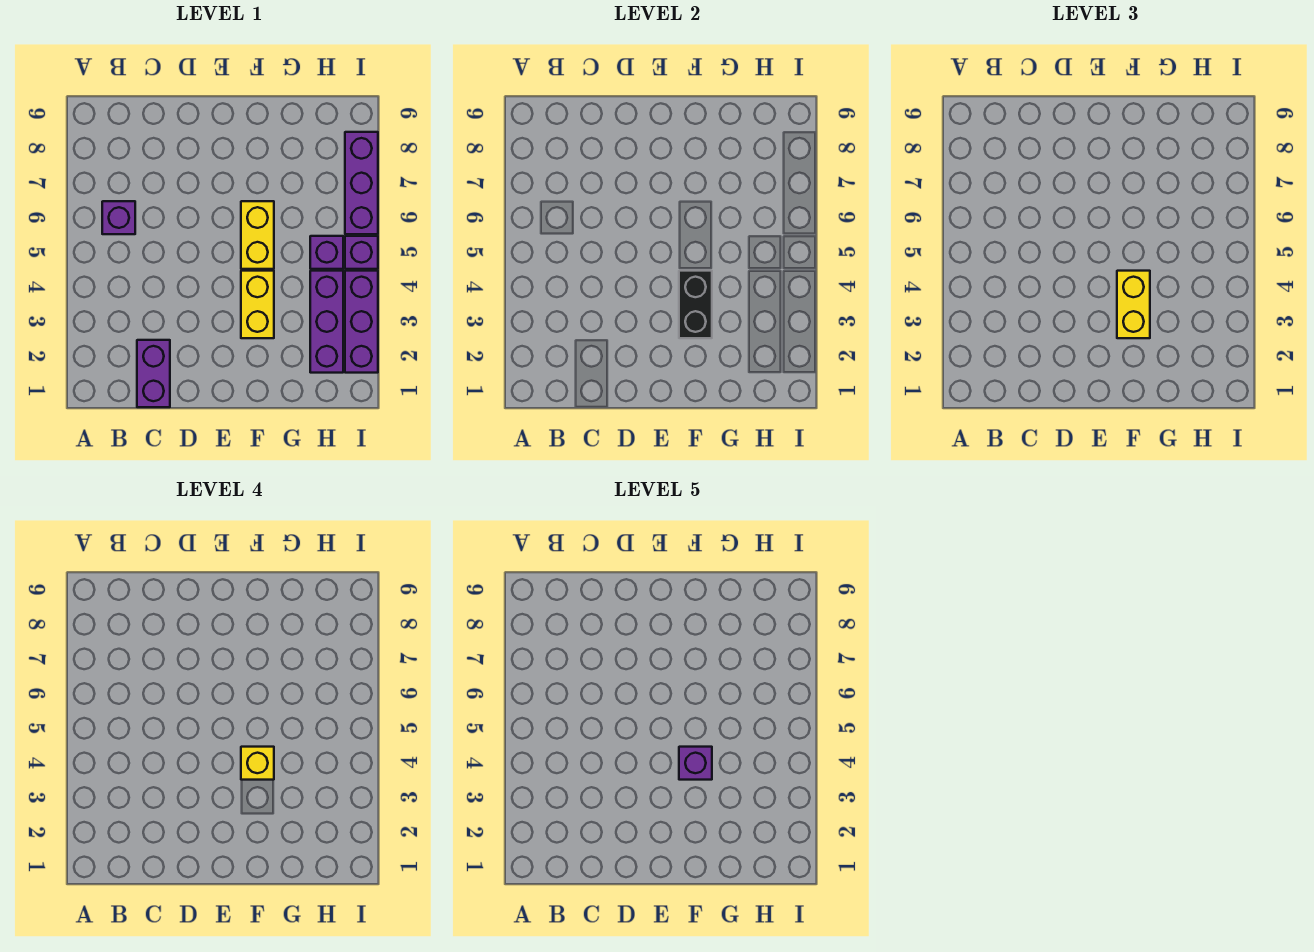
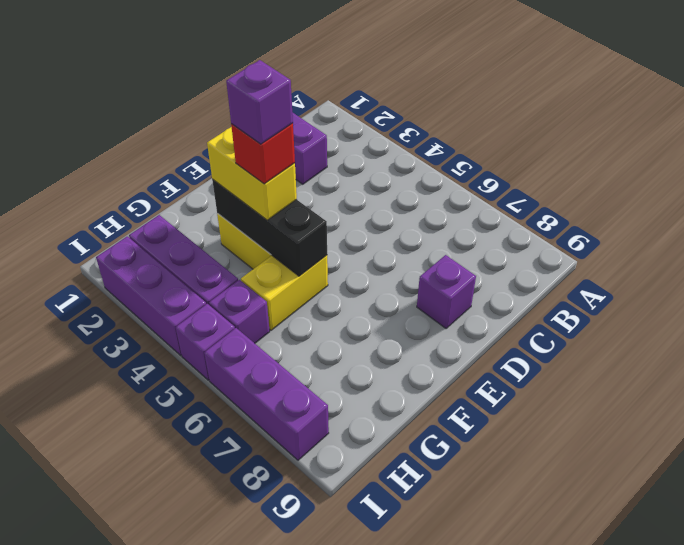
purple 1x1 brick [102,201,135,234] -> purple 1x1 brick moved to [417,255,476,328]
black 1x2 brick [679,271,712,338] -> black 1x3 brick [212,179,327,276]
yellow 1x1 brick [241,747,274,780] -> red 1x1 brick [231,123,295,184]
yellow 1x2 brick [241,201,274,269] -> yellow 1x2 brick turned to [241,255,328,330]

